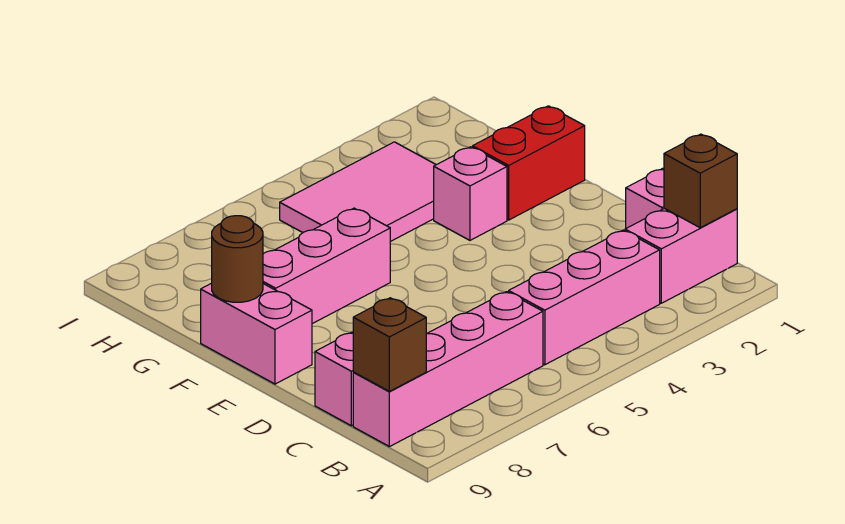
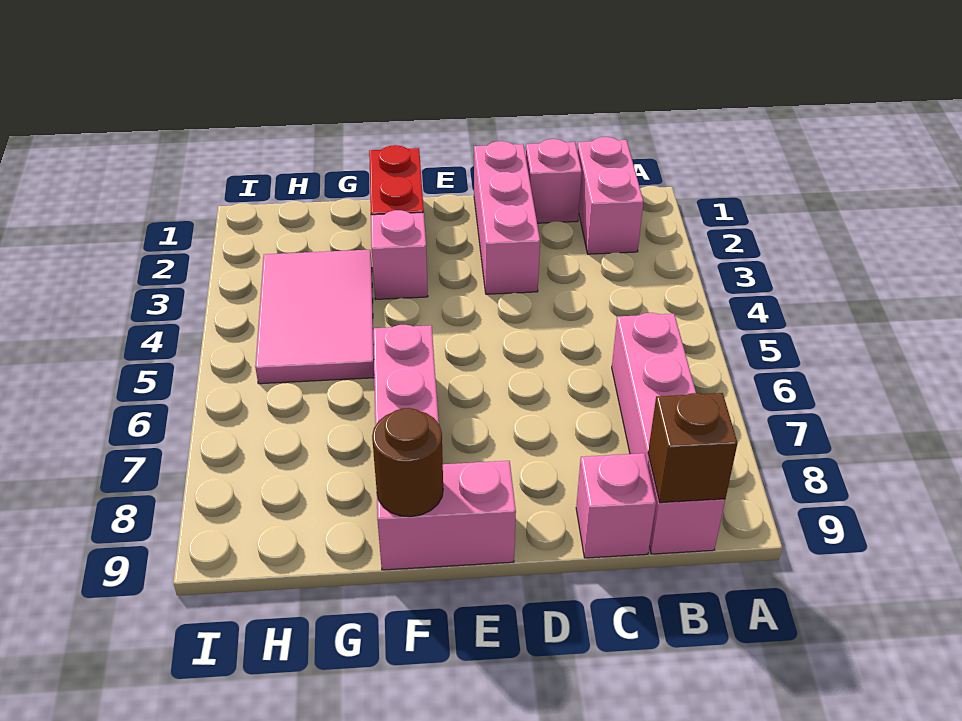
brown 1x1 brick [664,134,737,228] -> none
pink 1x3 brick [509,230,660,365] -> pink 1x3 brick moved to [474,141,540,294]

